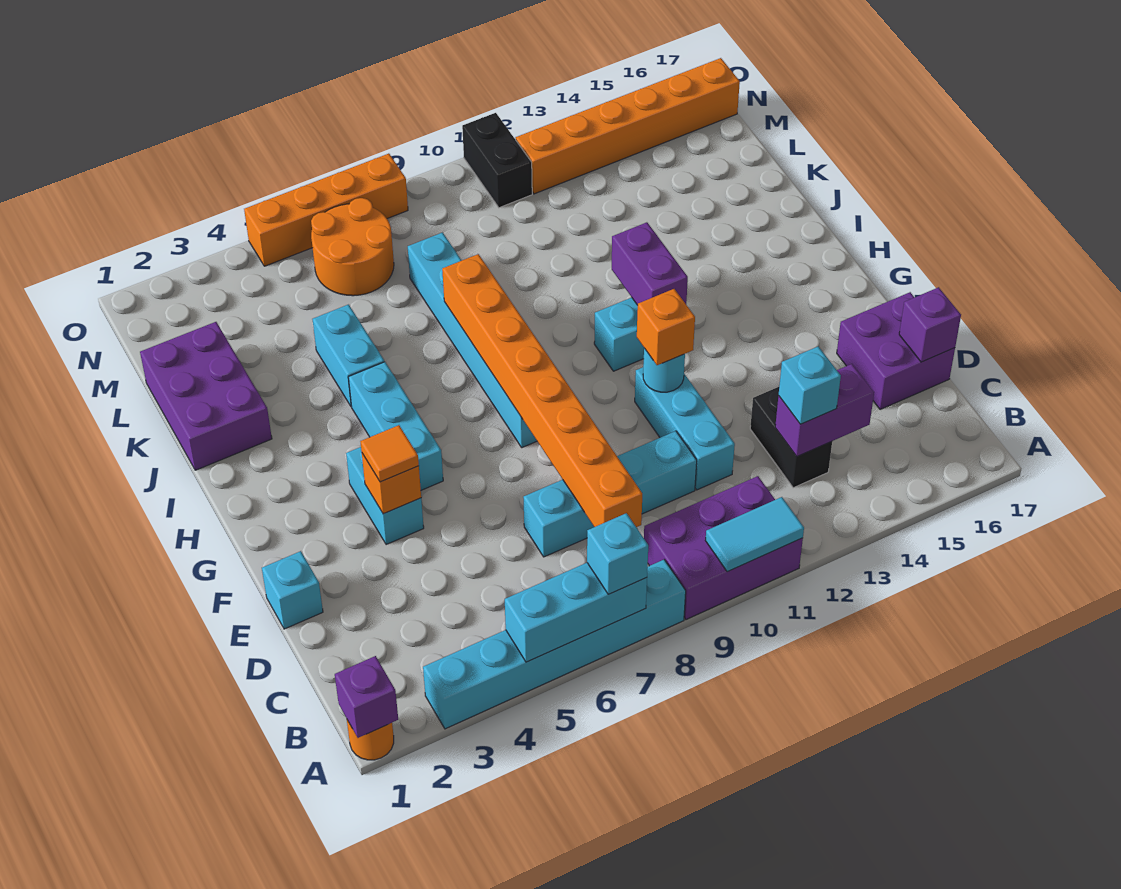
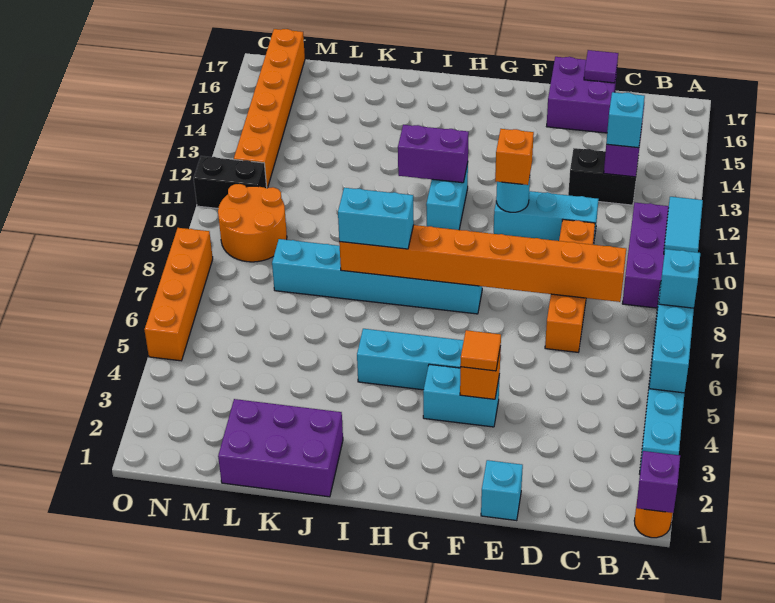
cyan 1x4 brick [523,431,697,557] -> orange 1x4 brick [545,220,595,352]
purple 1x1 brick [899,287,961,362] -> purple 1x1 tile [584,50,618,83]
cyan 1x2 brick [312,305,384,406] -> cyan 1x2 brick moved to [338,188,414,249]
orange 2x2 round brick [311,198,394,296] -> orange 2x2 round brick moved to [218,184,287,262]

